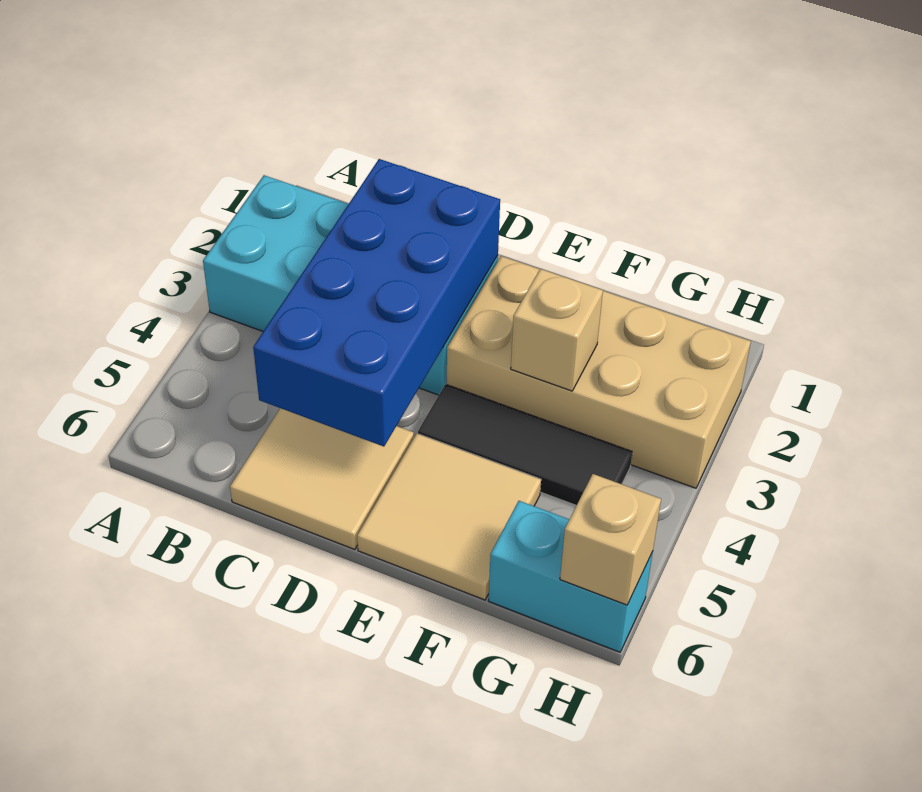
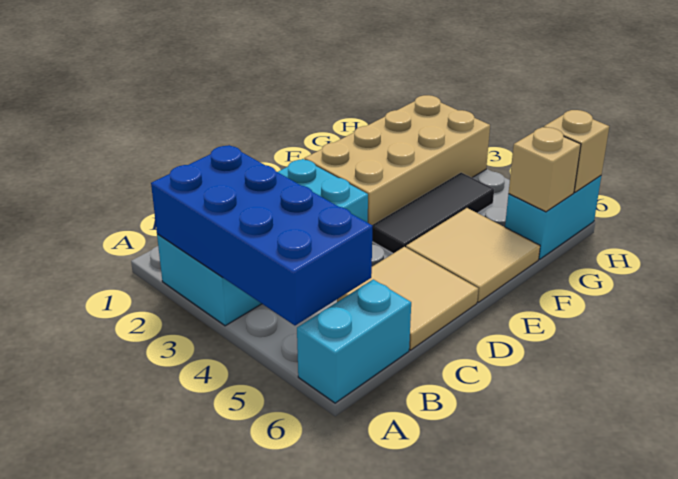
none -> cyan 1x2 brick [297,279,411,403]
blue 2x4 brick [253,159,500,447] -> blue 2x4 brick moved to [151,145,373,325]
tan 1x1 brick [511,269,603,391] -> tan 1x1 brick moved to [509,127,581,212]

